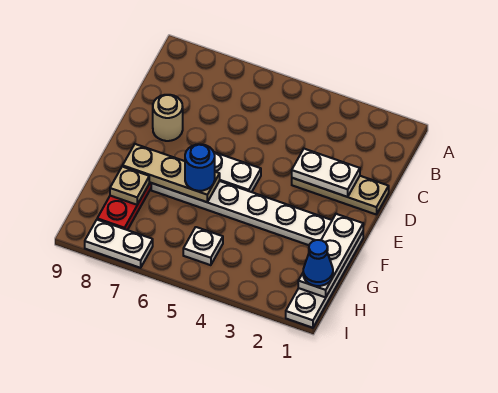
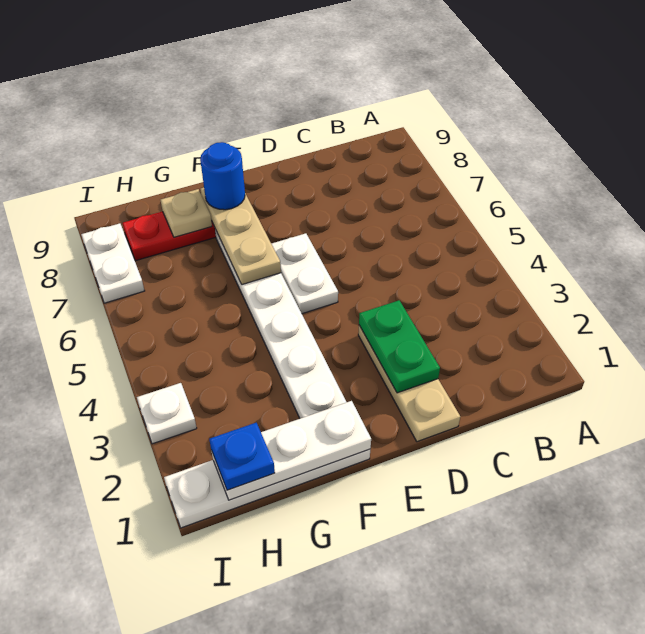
white 1x2 plate [292,149,360,197] -> green 1x2 plate [359,300,440,393]
tan 1x1 round brick [153,95,183,141] -> none
blue 1x1 round brick [185,144,215,191] -> blue 1x1 round brick moved to [200,142,245,210]
blue 1x1 cone [303,240,333,286] -> blue 1x1 plate [209,423,275,490]
white 1x1 plate [183,227,223,265] -> white 1x1 plate moved to [137,383,197,444]

